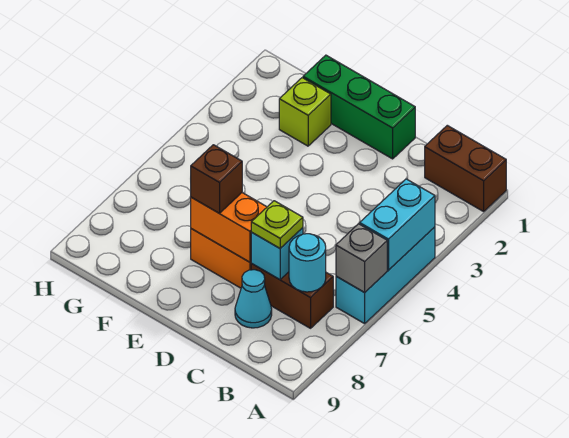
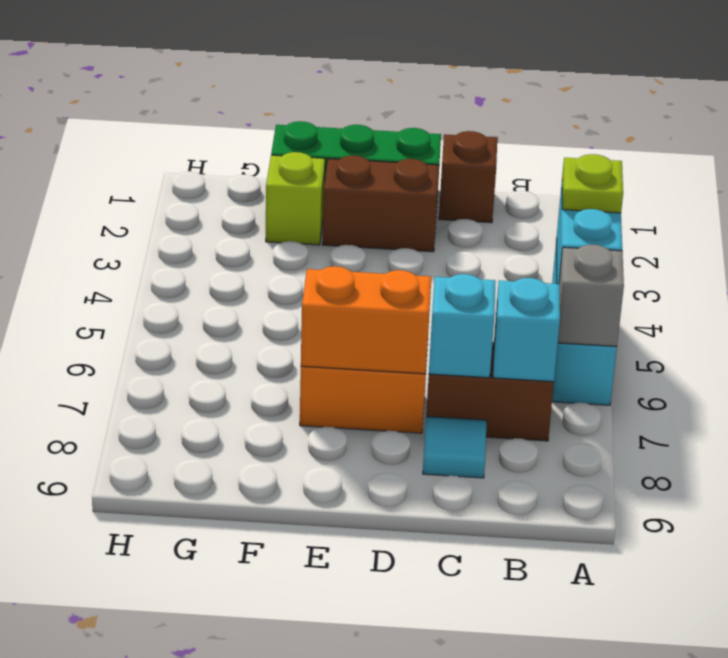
brown 1x2 brick [425,125,506,212] -> brown 1x2 brick moved to [323,155,439,252]
cyan 1x1 round brick [289,234,326,292] -> cyan 1x1 brick [493,278,560,382]
lime 1x1 plate [251,201,303,248] -> lime 1x1 plate moved to [562,154,623,213]
cyan 1x1 cone [235,270,272,328] -> cyan 1x1 tile [423,416,487,478]
brown 1x1 brick [191,145,242,213] -> brown 1x1 brick moved to [439,131,497,223]

